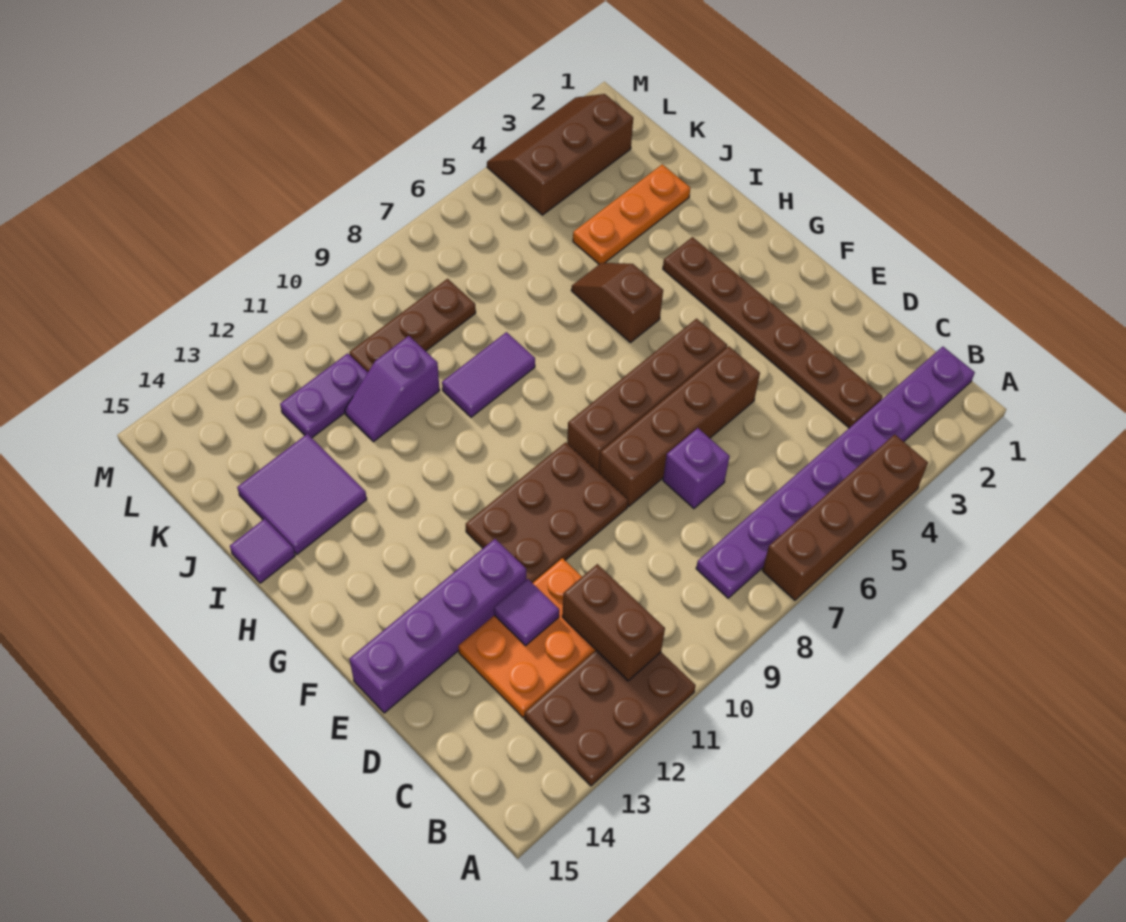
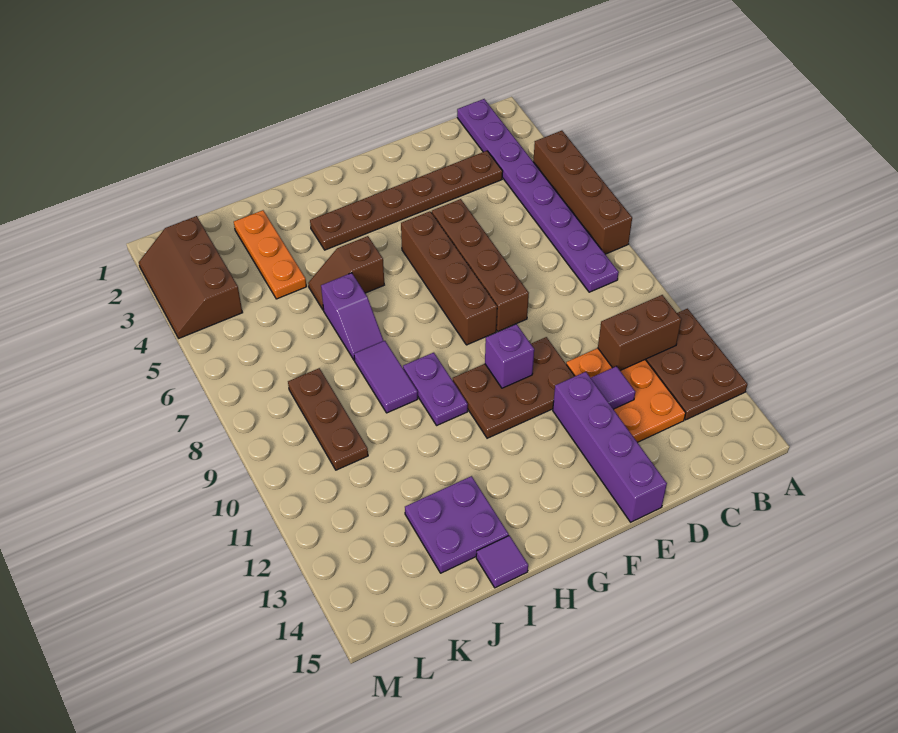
purple 1x1 brick [663,428,730,509] -> purple 1x1 brick moved to [485,324,534,388]
brown 2x3 plate [466,442,628,583] -> brown 2x3 plate turned to [453,337,575,438]
purple 2x2 tile [237,434,367,554] -> purple 2x2 plate [405,476,509,573]
purple 1x2 slope [345,336,440,442] -> purple 1x2 slope moved to [321,273,384,360]
purple 1x2 plate [280,353,368,438] -> purple 1x2 plate moved to [403,353,468,425]

